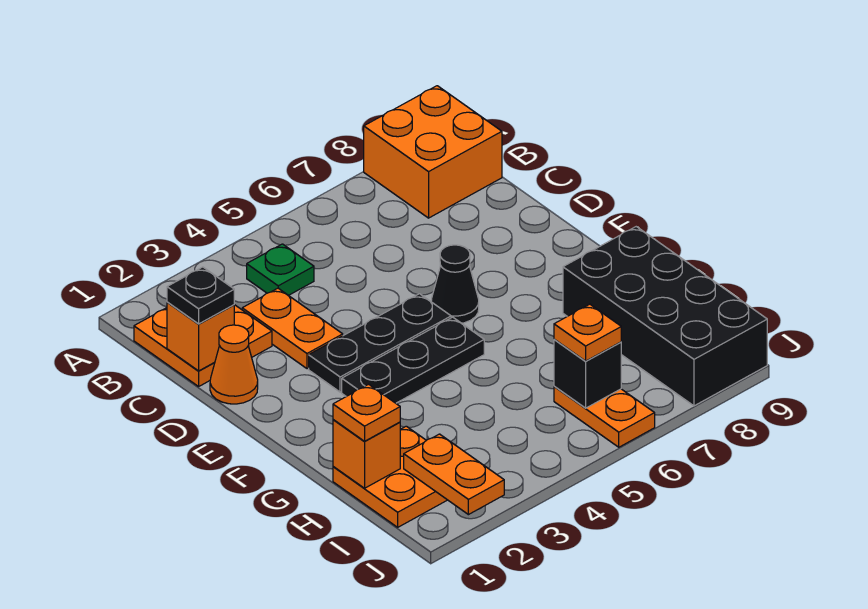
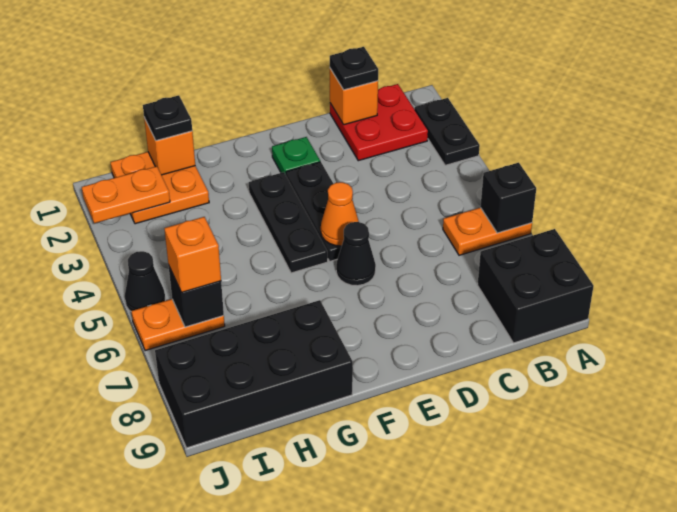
none -> black 1x2 plate [415,98,480,165]
none -> black 1x1 brick [480,163,536,233]
orange 2x2 brick [364,86,502,218] -> black 2x2 brick [478,229,594,343]
orange 2x2 plate [134,305,272,386] -> red 2x2 plate [330,84,428,161]
green 1x1 plate [247,244,314,296] -> green 1x1 plate moved to [272,137,320,175]
orange 1x2 plate [242,288,343,369] -> orange 1x2 plate moved to [443,208,532,255]
orange 1x1 cone [210,325,258,404] -> orange 1x1 cone moved to [321,182,359,246]
orange 1x1 plate [333,384,400,441] -> black 1x1 plate [143,95,192,141]
orange 1x1 plate [554,304,621,361] -> orange 1x1 brick [164,217,221,292]
none -> black 1x1 cone [125,251,165,311]

